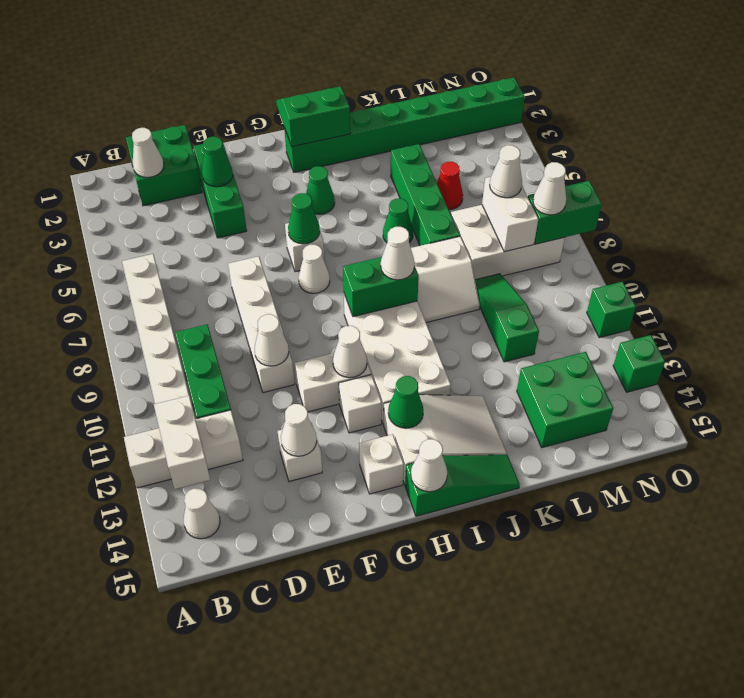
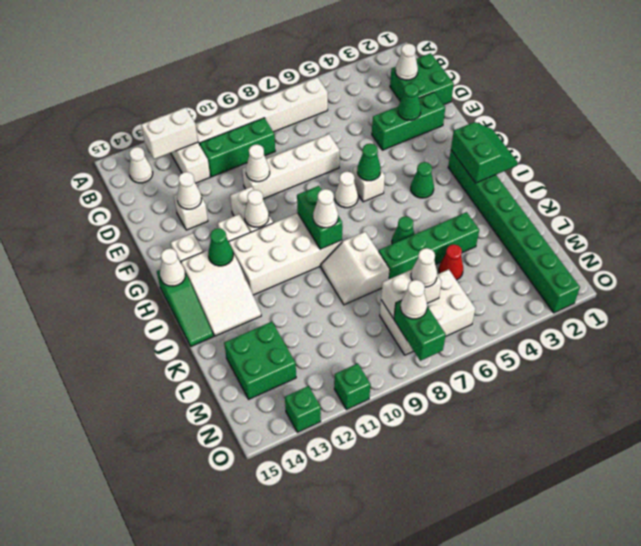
white 2x3 brick [451,193,565,280] -> white 2x3 brick turned to [380,269,475,355]
green 1x3 slope [475,274,539,362] -> none

